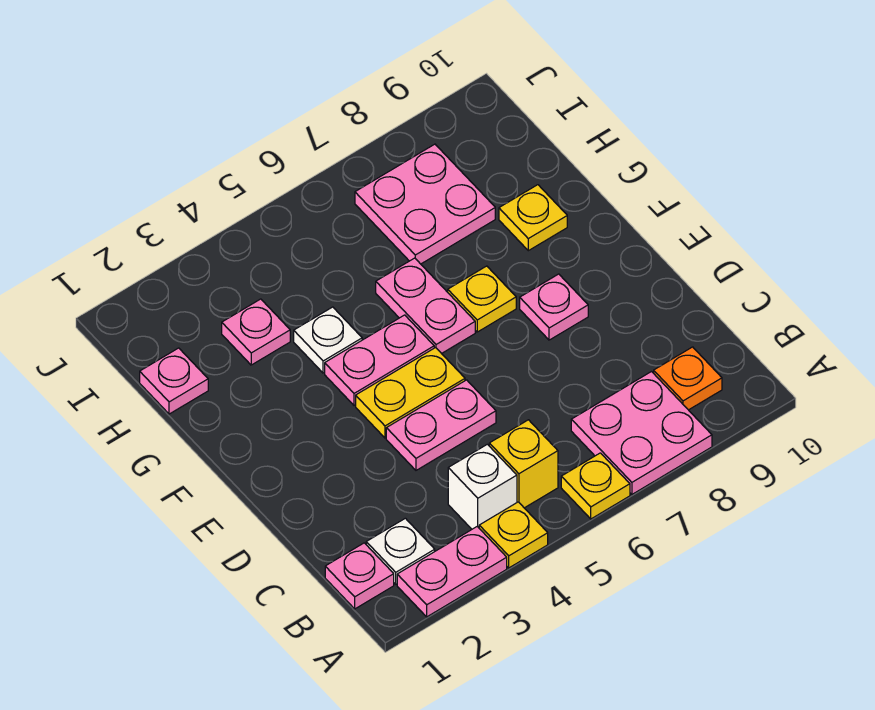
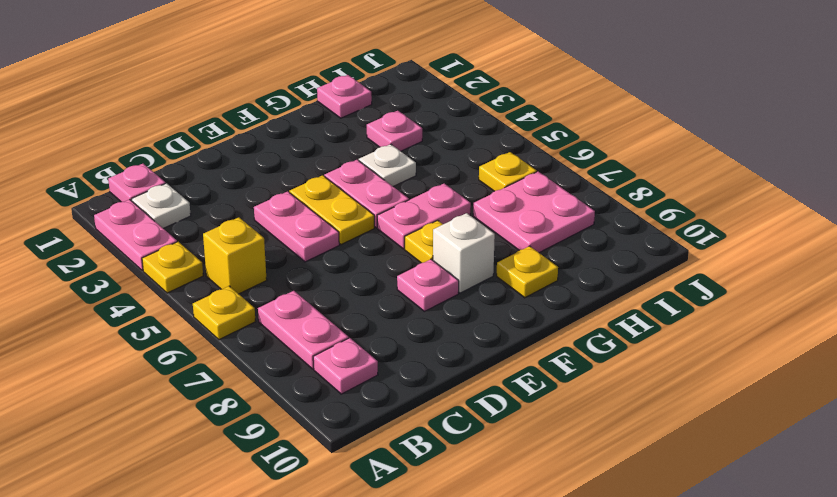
pink 2x2 plate [571,372,712,494] -> pink 1x2 plate [258,291,349,369]
white 1x1 brick [448,444,517,529] -> white 1x1 brick moved to [433,213,495,293]
orange 1x1 plate [654,347,722,410] -> pink 1x1 plate [313,338,378,394]
none -> yellow 1x1 plate [479,152,537,191]

